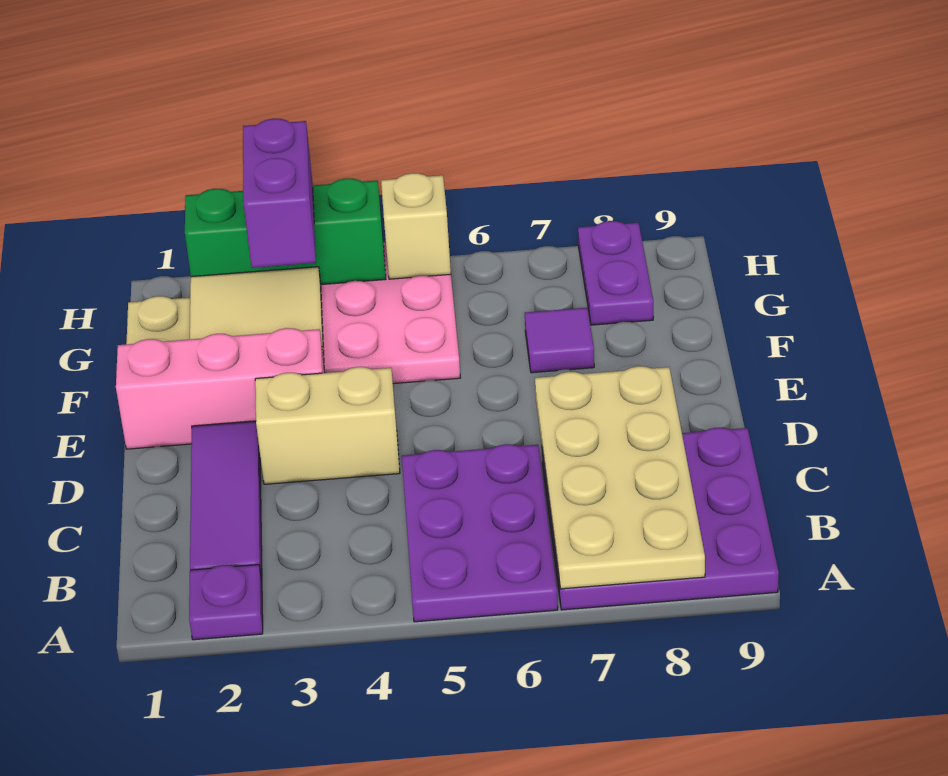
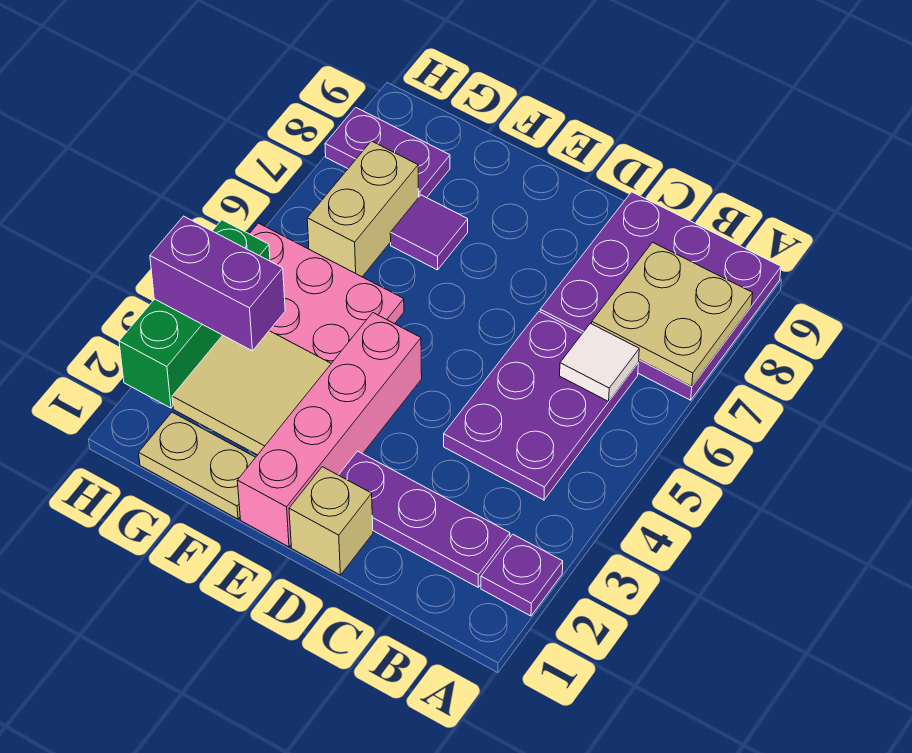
purple 2x3 plate [402,444,558,622] -> purple 2x3 plate turned to [444,312,638,500]
tan 2x4 plate [535,366,705,589] -> tan 2x2 plate [592,242,753,386]
purple 1x3 tile [190,421,262,580] -> purple 1x3 plate [339,451,510,587]
none -> white 1x1 tile [560,323,639,401]
tan 1x2 brick [255,367,400,484] -> tan 1x2 brick moved to [307,141,419,277]
pink 1x3 brick [116,328,325,449] -> pink 1x4 brick [237,313,422,547]
tan 1x1 brick [381,173,451,279] -> tan 1x1 brick moved to [289,467,373,575]

